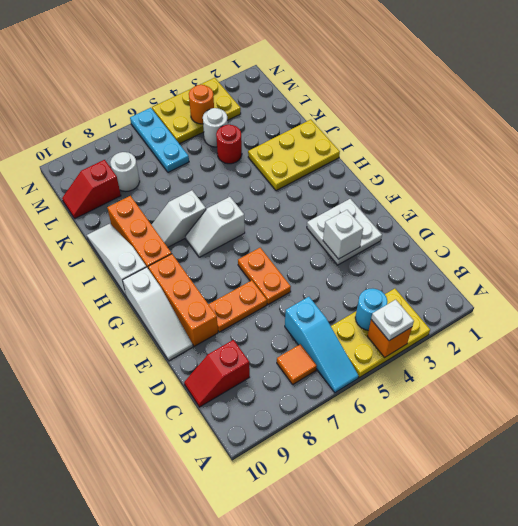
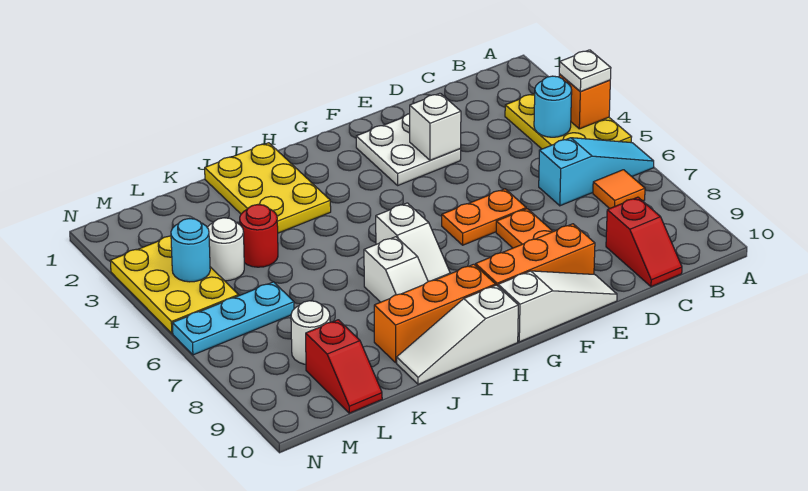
orange 1x1 round brick [189,85,214,124] -> cyan 1x1 round brick [171,219,210,282]

